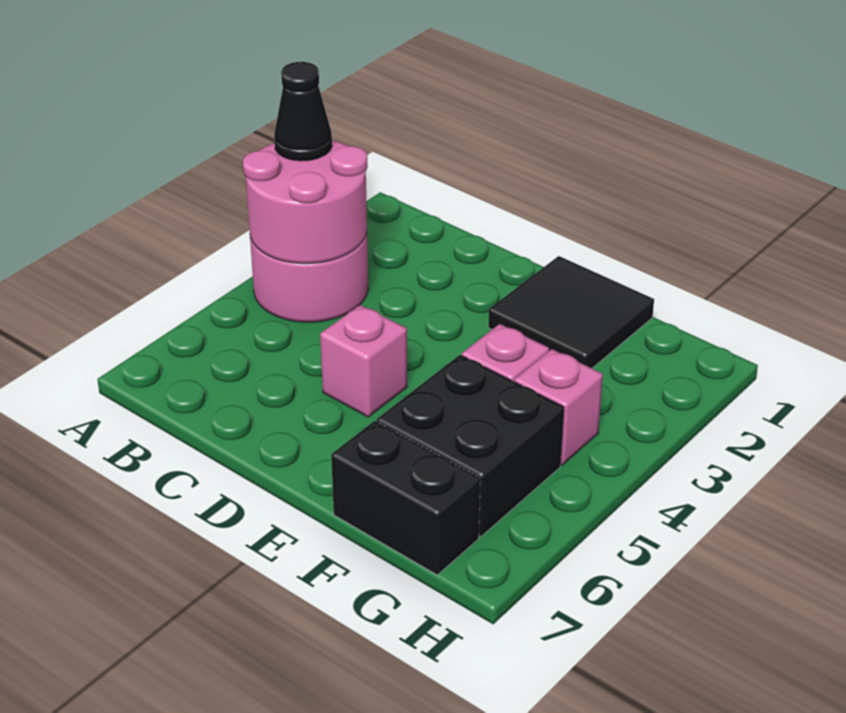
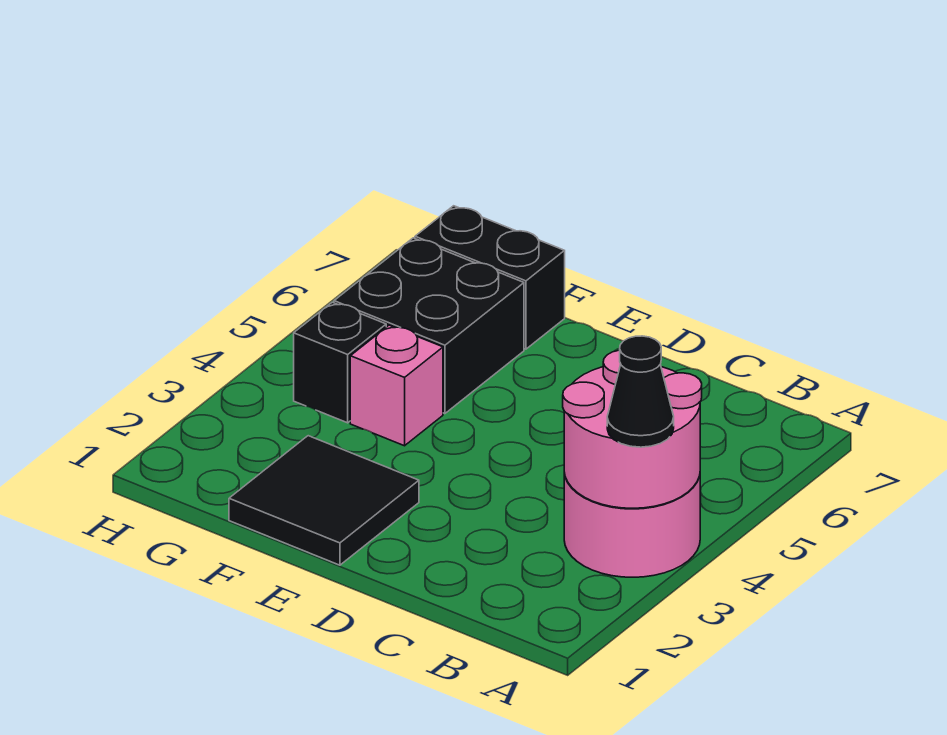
pink 1x1 brick [320,305,407,417] -> none
pink 1x1 brick [514,349,603,465] -> black 1x1 brick [294,302,386,423]

